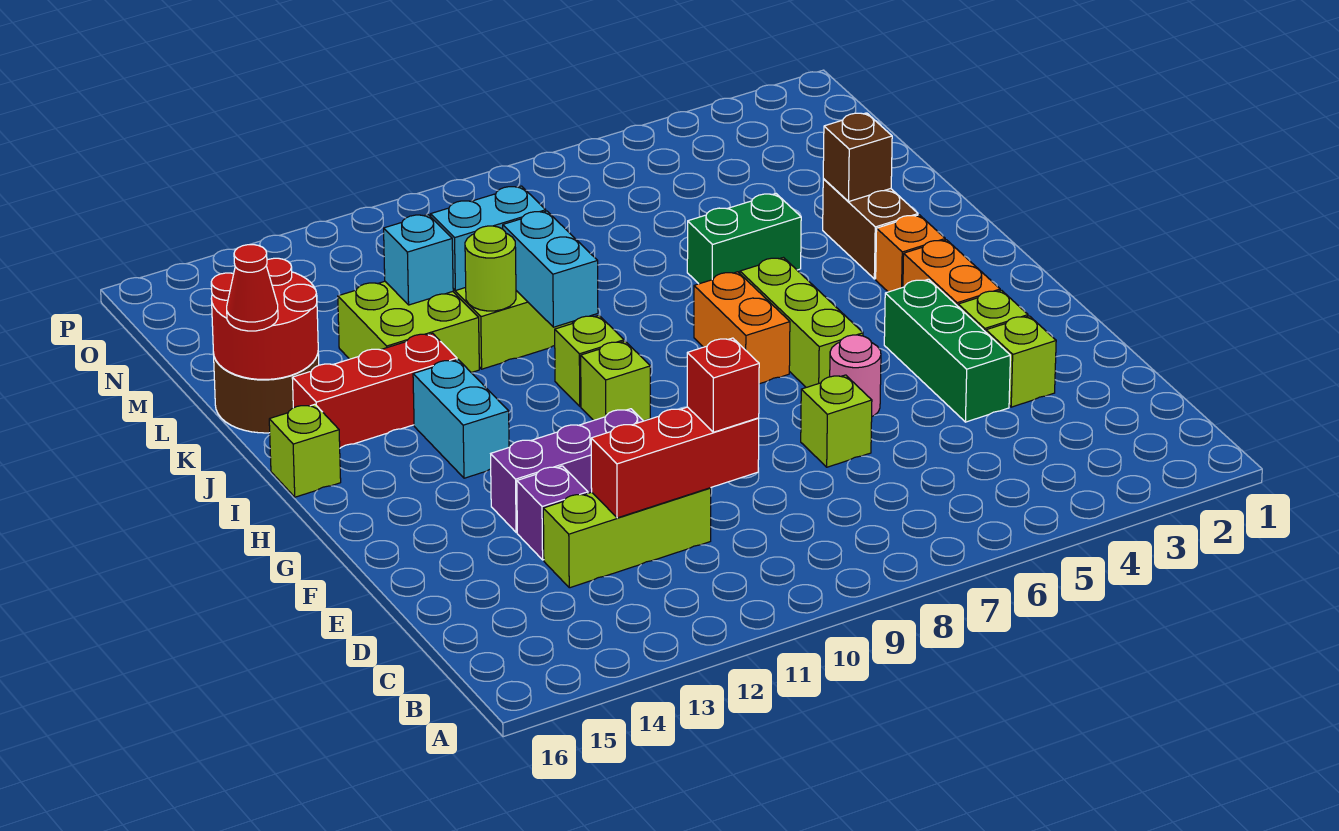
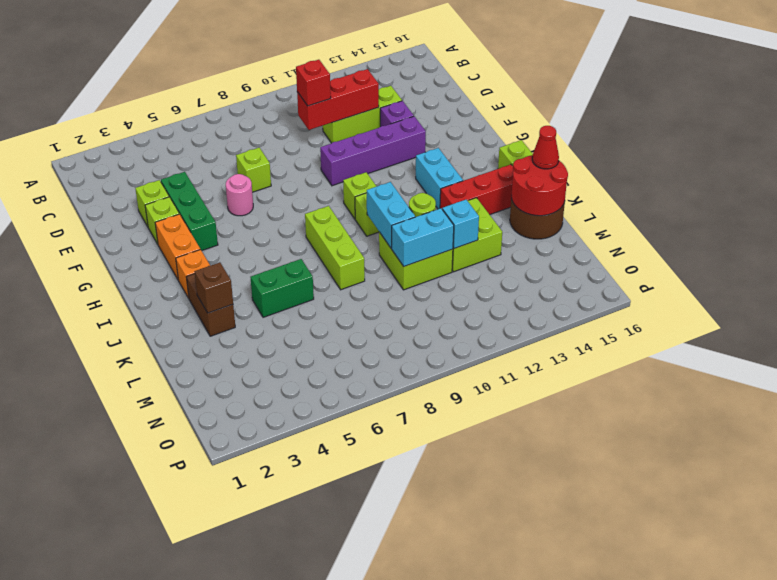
purple 1x3 brick [491,409,643,532] -> purple 1x4 brick [320,116,426,186]
lime 1x3 brick [740,258,863,387] -> lime 1x3 brick moved to [305,206,365,290]
orange 1x2 brick [694,272,790,384] -> none

